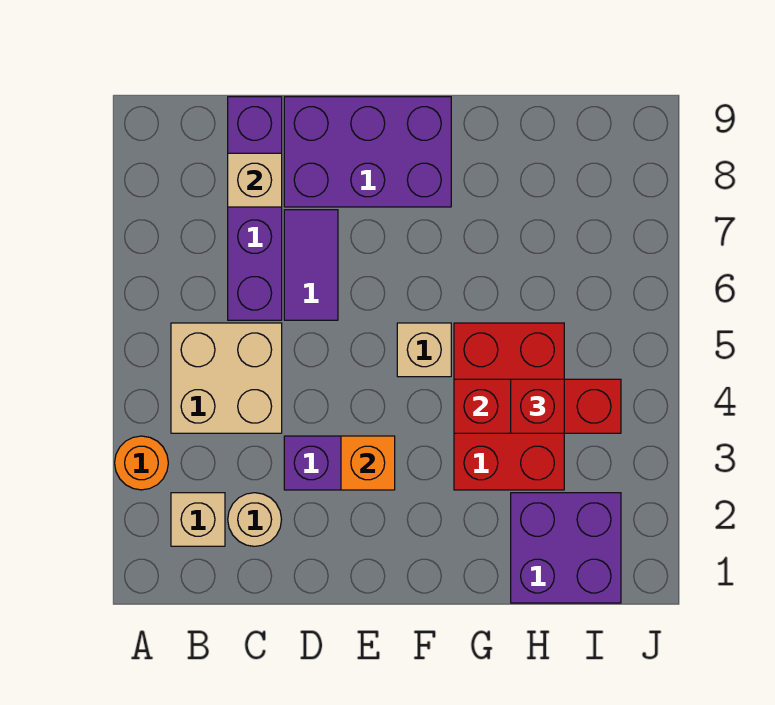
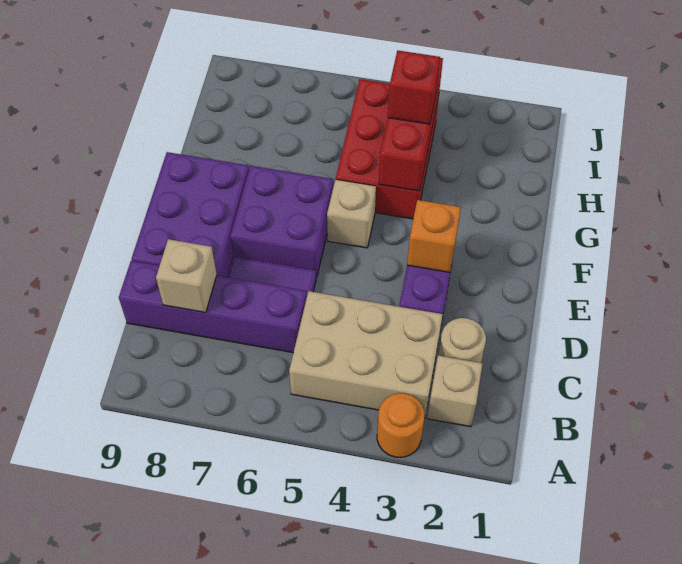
tan 2x2 brick [171,323,282,433] -> tan 2x3 brick [289,291,443,418]
red 2x3 brick [454,323,564,490] -> red 2x3 brick turned to [336,79,439,219]
purple 2x2 brick [511,493,621,603] -> purple 2x2 brick moved to [230,166,333,277]

